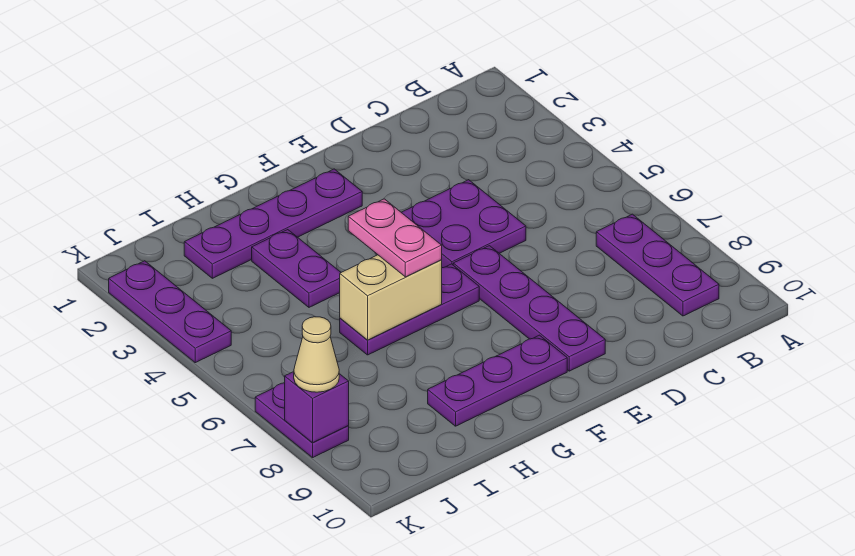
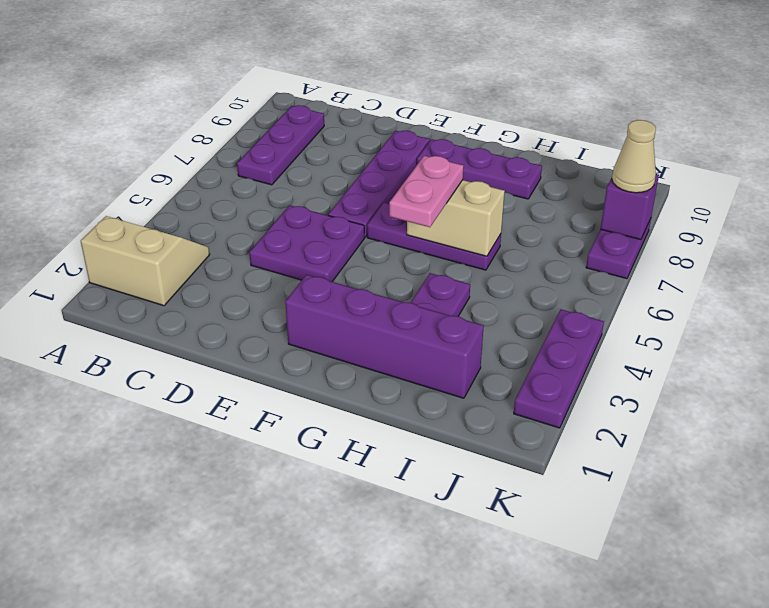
none -> tan 2x2 slope [81,216,210,306]
purple 1x4 plate [184,169,362,278] -> purple 1x4 brick [285,275,484,398]

